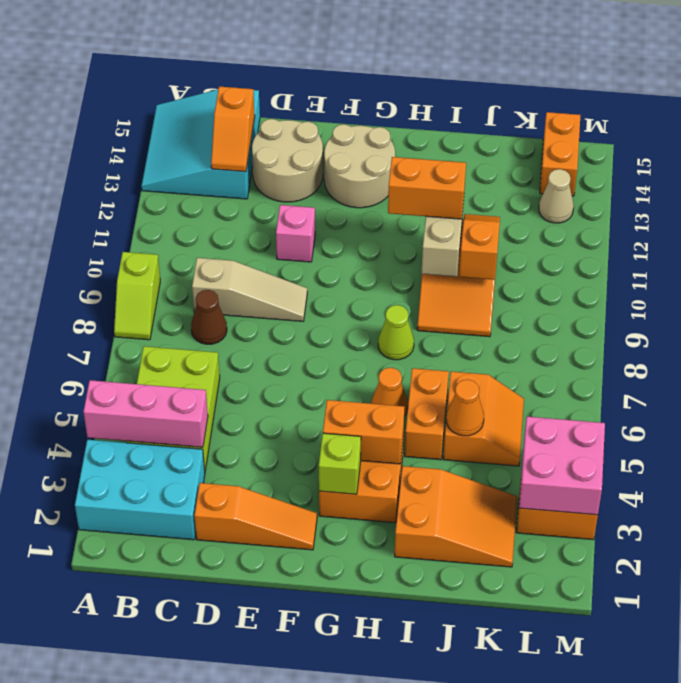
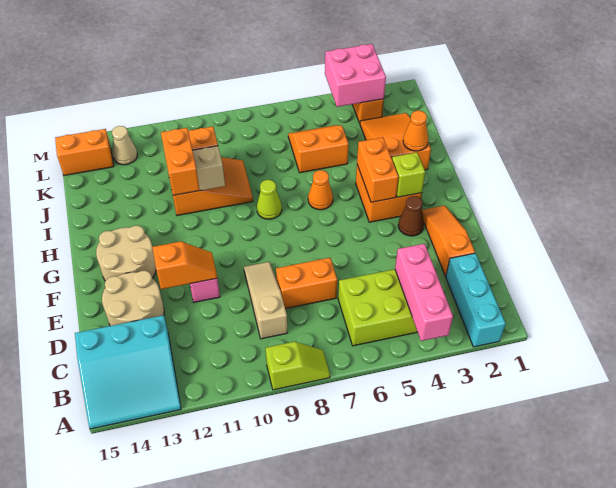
cyan 2x3 brick [75,440,205,540] -> cyan 1x3 brick [446,253,506,347]
brown 1x1 cone [191,290,227,344] -> brown 1x1 cone moved to [398,196,424,236]
orange 1x2 slope [211,86,255,172] -> orange 1x2 slope moved to [152,241,217,289]
orange 1x2 brick [405,368,449,460] -> orange 1x2 brick moved to [276,258,337,309]
orange 1x1 cone [446,380,484,436] -> orange 1x1 cone moved to [403,111,428,151]

